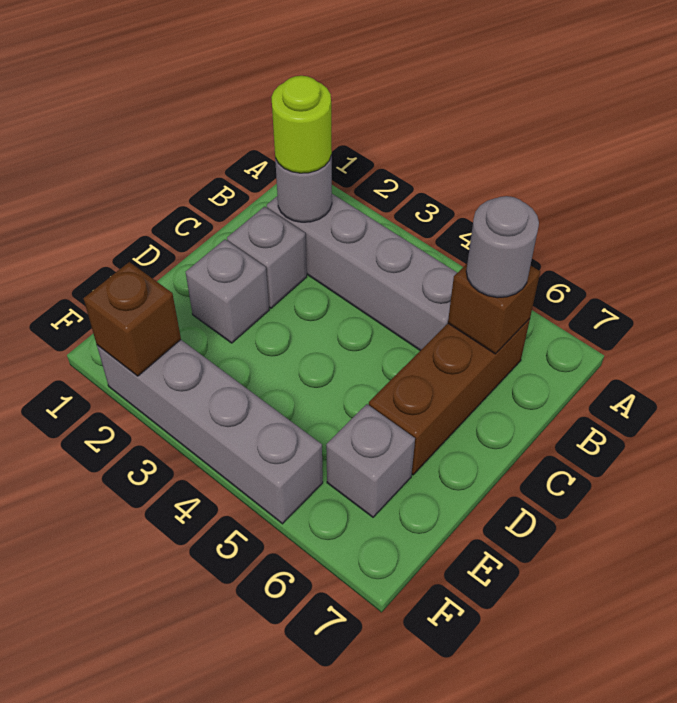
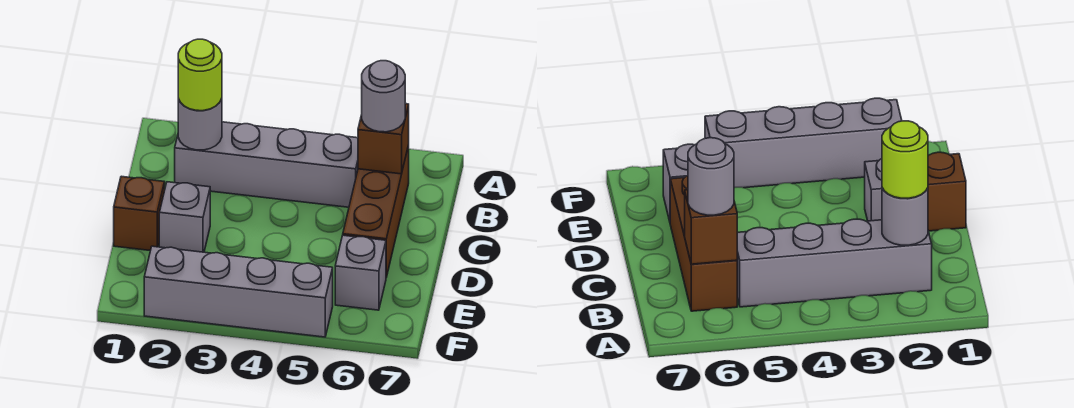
grey 1x1 brick [227,207,307,308] -> none
brown 1x1 brick [84,262,181,376] -> brown 1x1 brick moved to [114,176,165,251]

